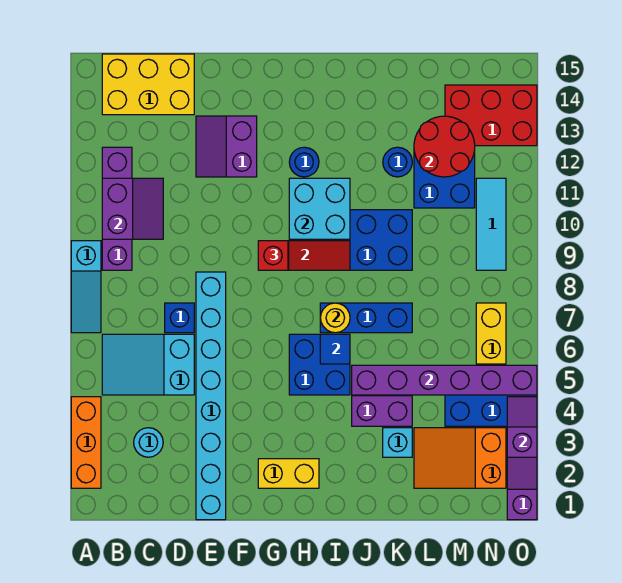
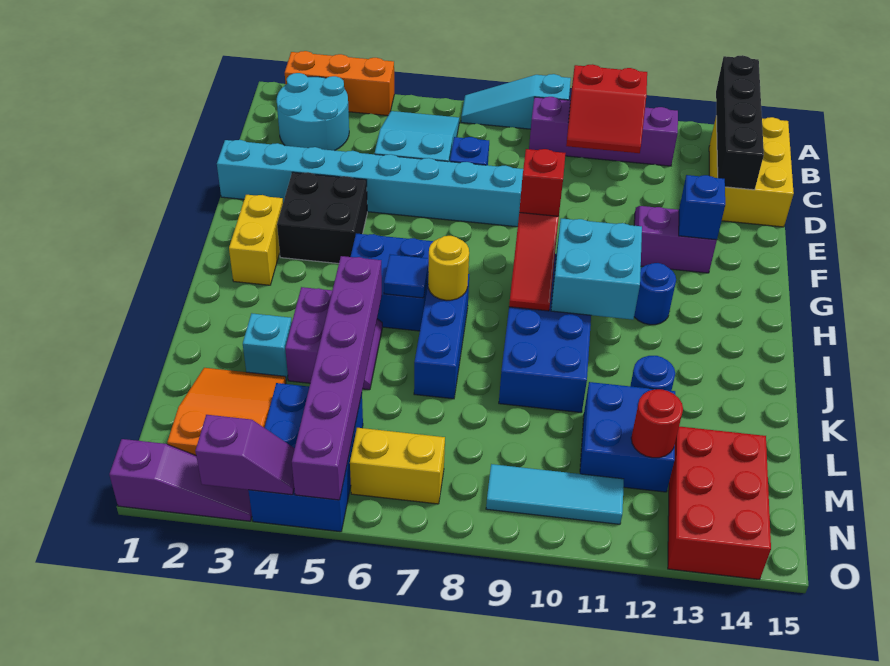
none -> black 1x4 brick [716,55,764,190]
purple 2x2 slope [102,178,163,239] -> red 2x2 slope [566,64,647,153]
cyan 1x1 round brick [134,428,163,457] -> cyan 2x2 round brick [277,73,349,151]
none -> black 2x2 brick [277,172,367,264]
none -> blue 1x1 brick [679,175,725,240]
red 2x2 round brick [414,116,475,177] -> red 1x1 round brick [631,389,683,458]

